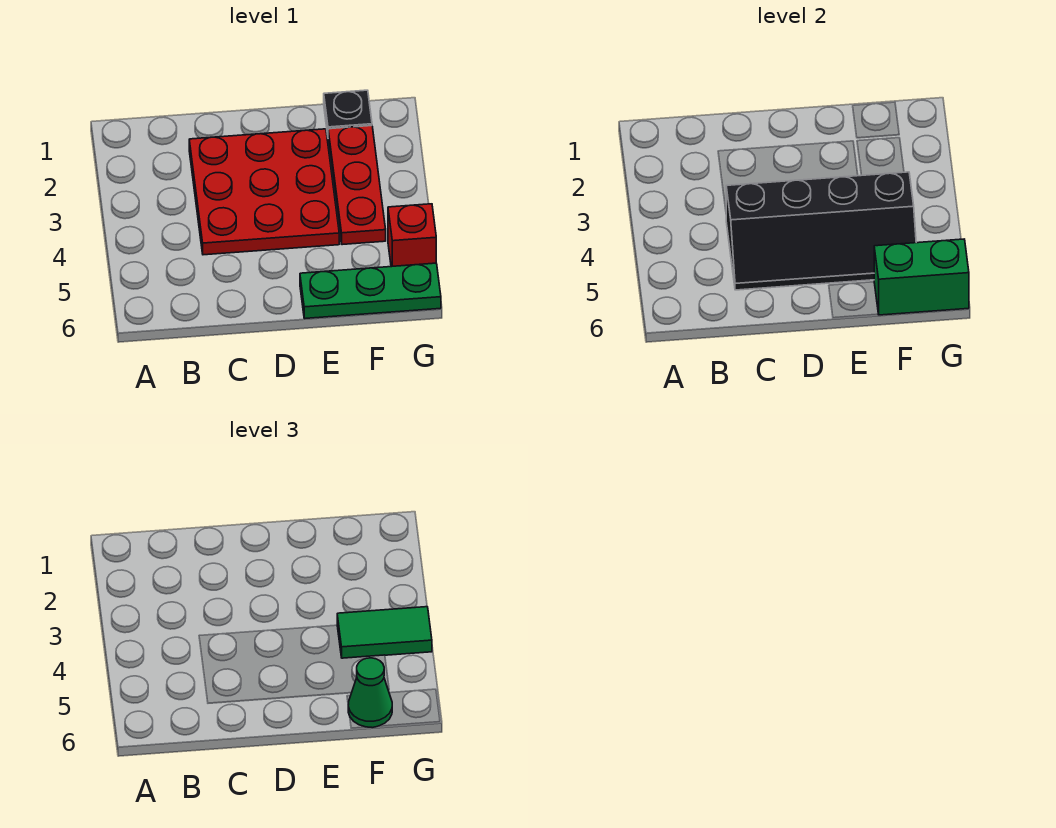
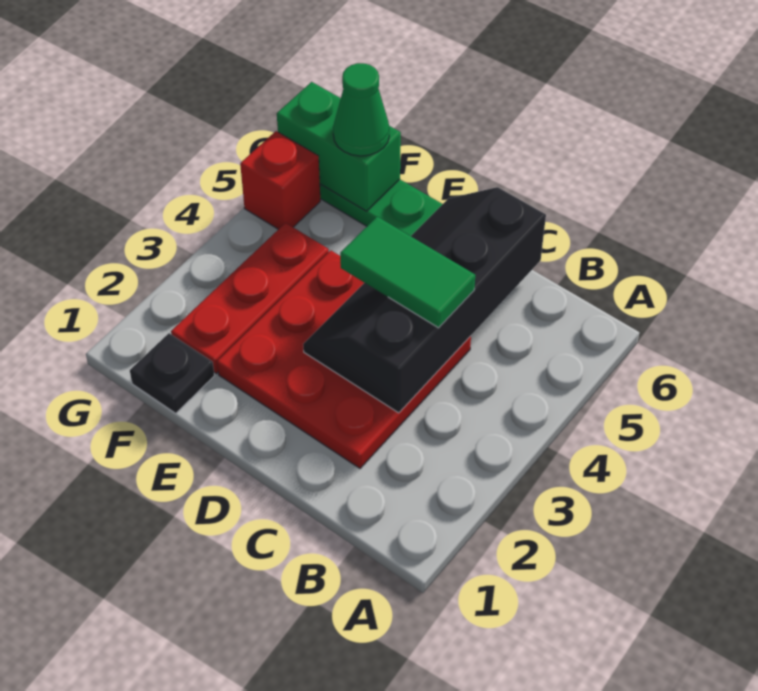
black 2x4 slope [726,172,916,290] -> black 2x4 slope turned to [303,187,546,413]
green 1x2 tile [337,607,432,658] -> green 1x2 tile moved to [340,217,475,328]

